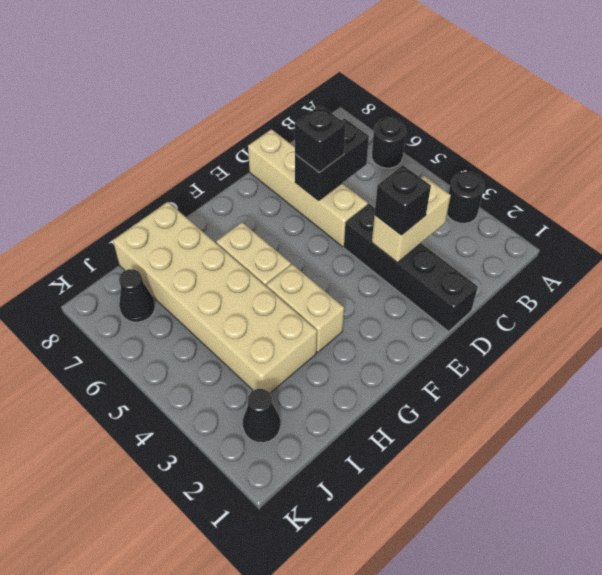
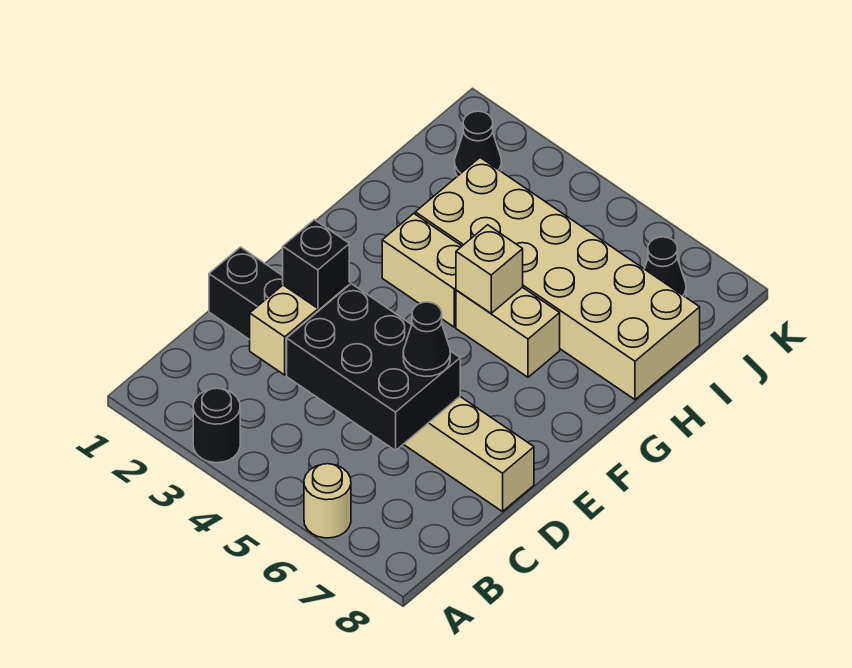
black 1x1 round brick [372,117,406,168] -> tan 1x1 round brick [304,464,351,538]
black 1x2 brick [295,118,369,201] -> black 2x3 brick [287,284,460,450]
black 1x1 brick [295,105,346,172] -> black 1x1 cone [403,302,450,376]
none -> tan 1x1 brick [456,225,523,313]

